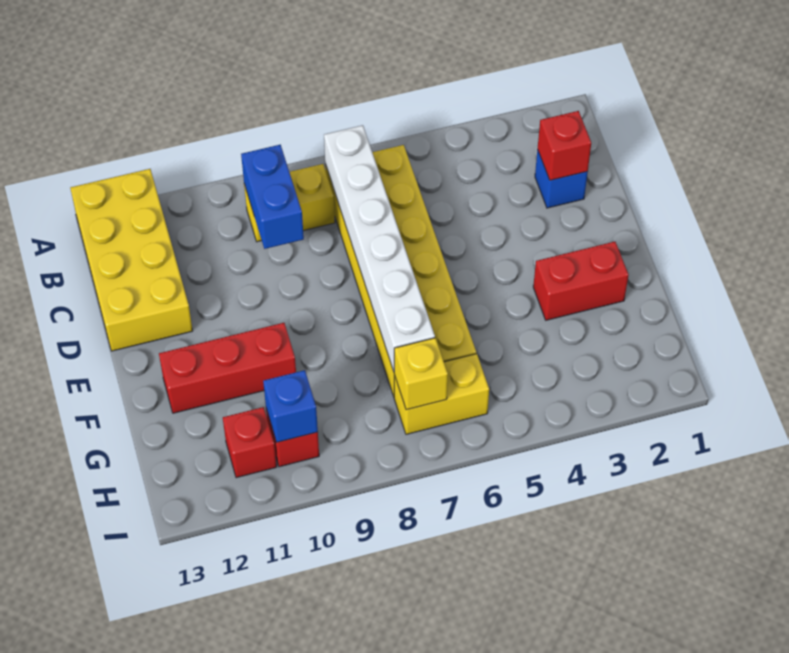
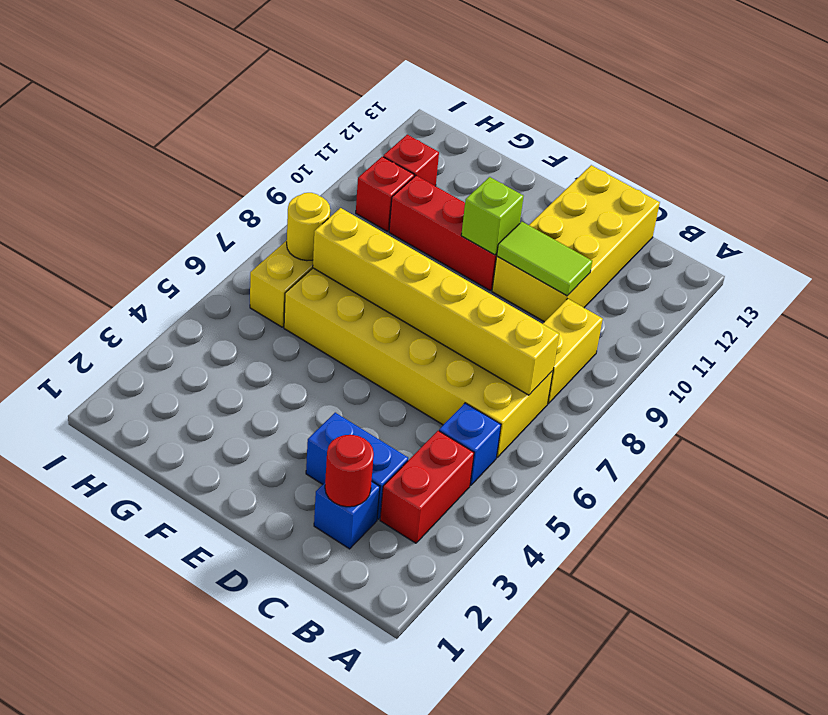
yellow 2x4 brick [70,169,193,351] -> yellow 2x4 brick turned to [492,165,660,322]
white 1x6 brick [324,125,435,371] -> yellow 1x6 brick [313,208,559,395]
blue 1x2 brick [241,145,304,249] -> blue 1x2 brick moved to [306,413,408,519]
red 1x1 brick [538,111,591,180] -> red 1x1 round brick [325,435,374,507]
none -> lime 1x2 tile [497,222,592,296]
none -> lime 1x1 brick [461,177,524,255]
red 1x2 brick [533,242,628,320] -> red 1x2 brick moved to [380,431,474,543]
red 1x3 brick [159,323,296,413] -> red 1x3 brick turned to [389,176,497,290]
yellow 1x1 brick [394,338,448,410] -> yellow 1x1 round brick [287,193,330,261]
blue 1x1 brick [263,370,318,442] -> blue 1x1 brick moved to [439,403,501,486]

